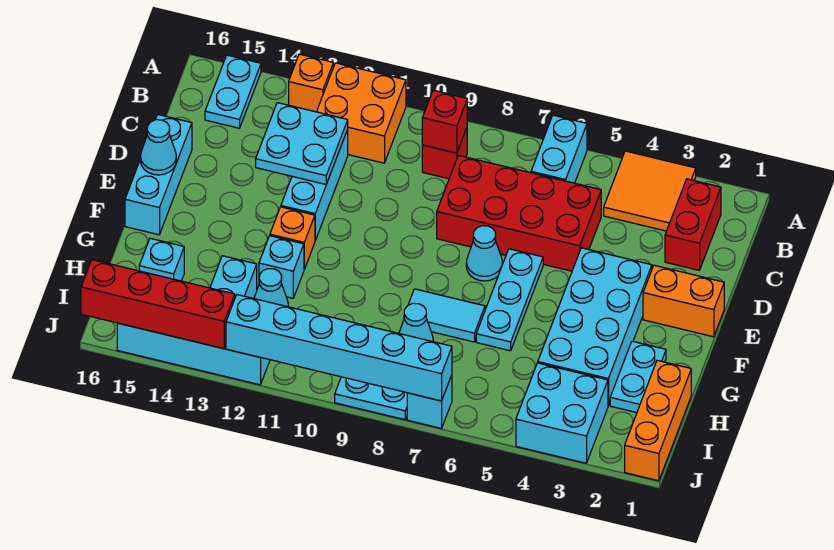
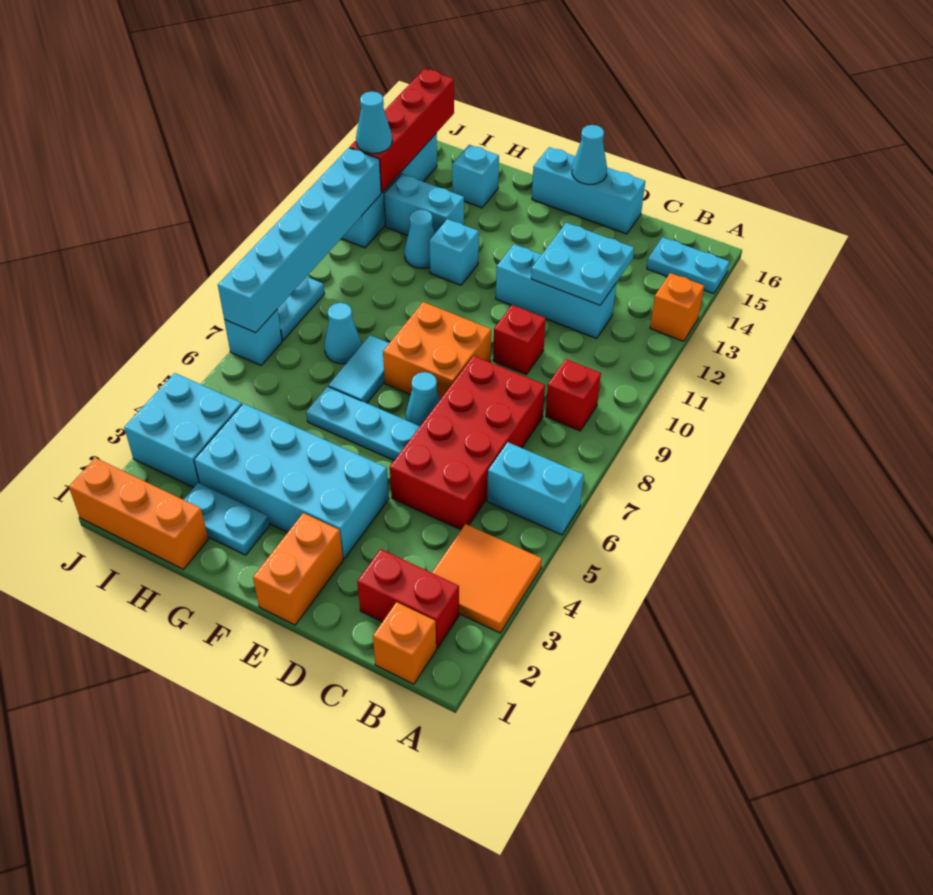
orange 2x2 brick [317,63,406,163] -> orange 2x2 brick moved to [383,302,491,399]
red 1x1 brick [422,90,467,153] -> red 1x1 brick moved to [493,305,546,374]
orange 1x1 brick [270,207,315,269] -> orange 1x1 brick moved to [373,602,436,684]
none -> cyan 1x1 cone [356,92,392,153]

